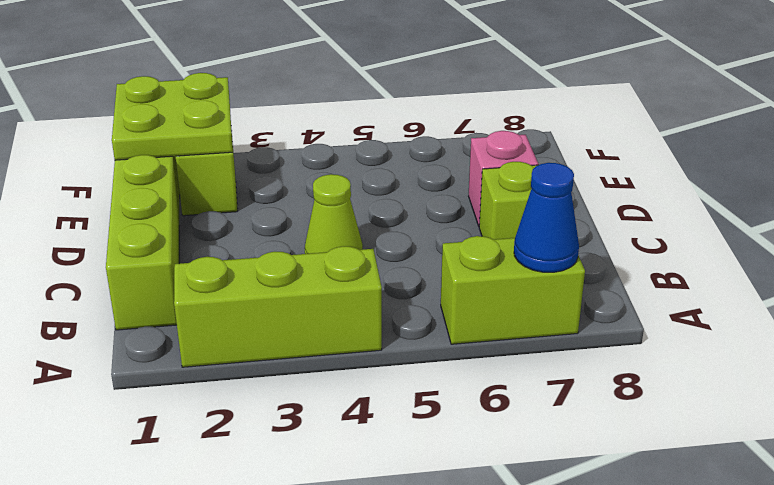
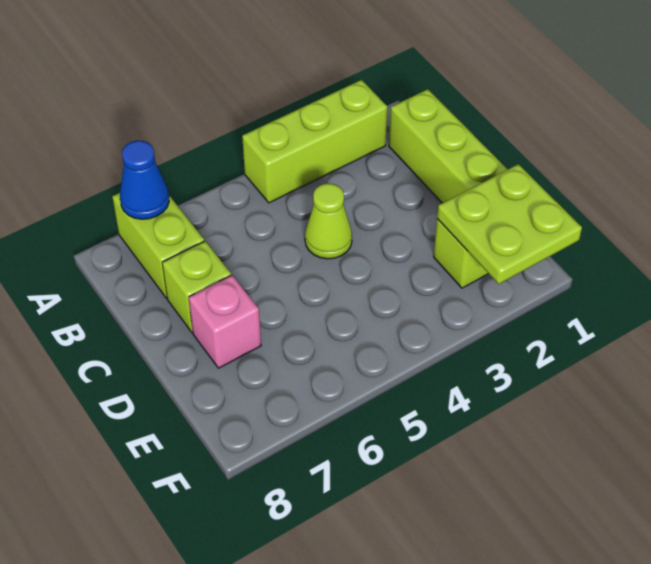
lime 1x2 brick [441,236,585,344] -> lime 1x2 brick turned to [112,193,204,298]

